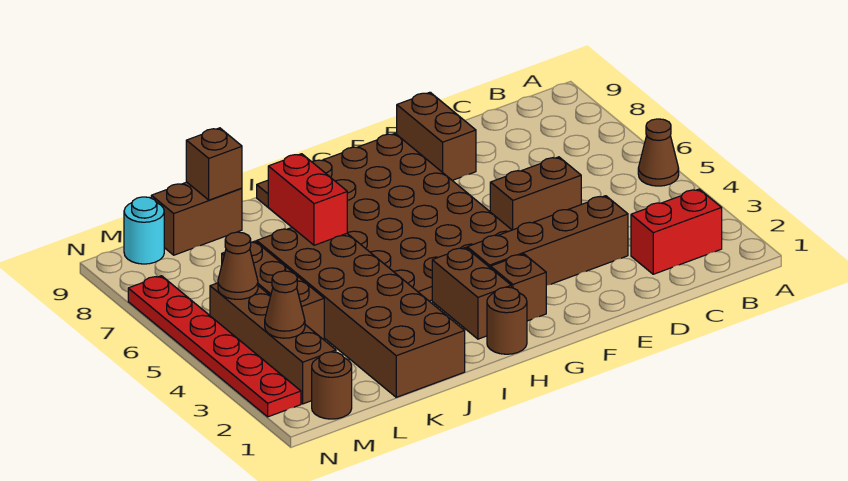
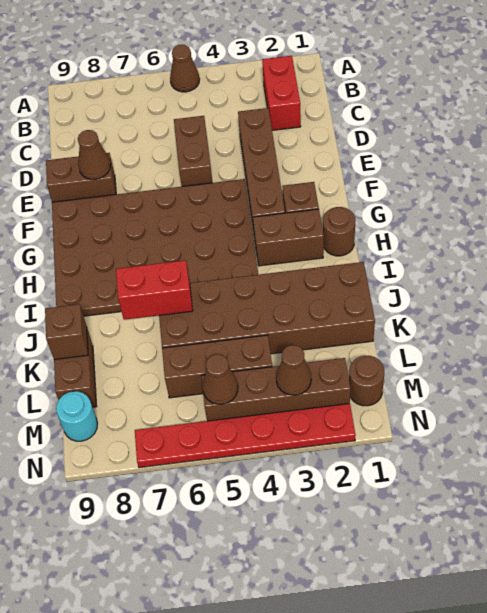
none -> brown 1x1 cone [78,130,111,179]

